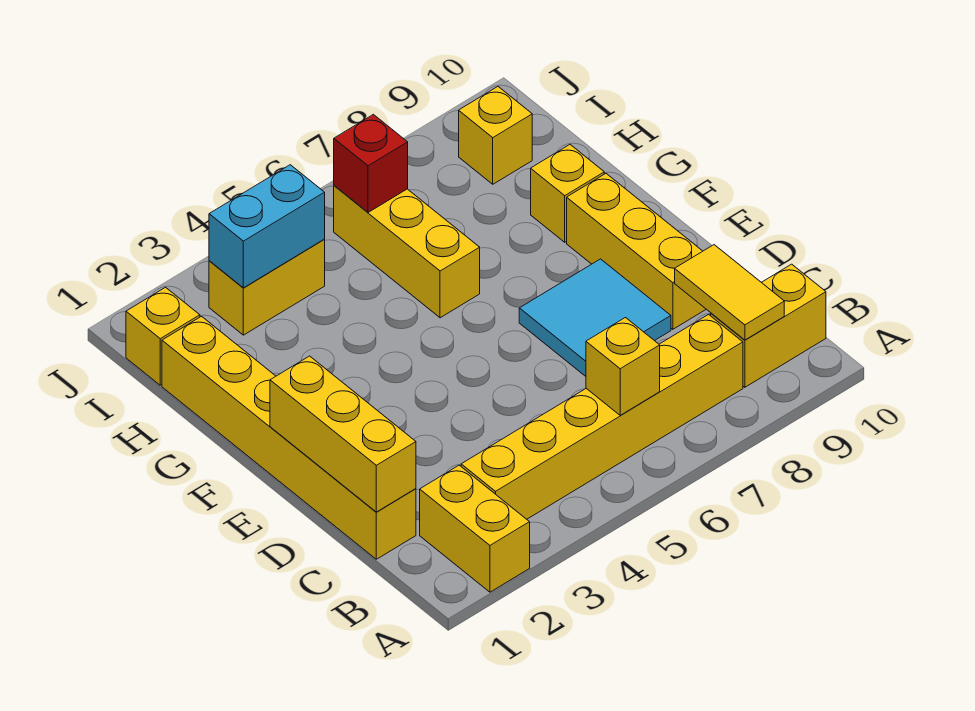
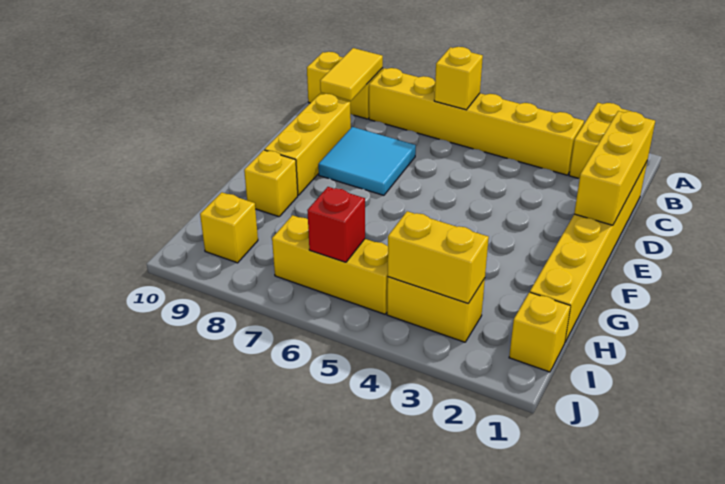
yellow 1x3 brick [334,186,480,318] -> yellow 1x3 brick turned to [272,215,388,314]
cyan 1x2 brick [209,165,325,288] -> yellow 1x2 brick [388,211,489,303]

